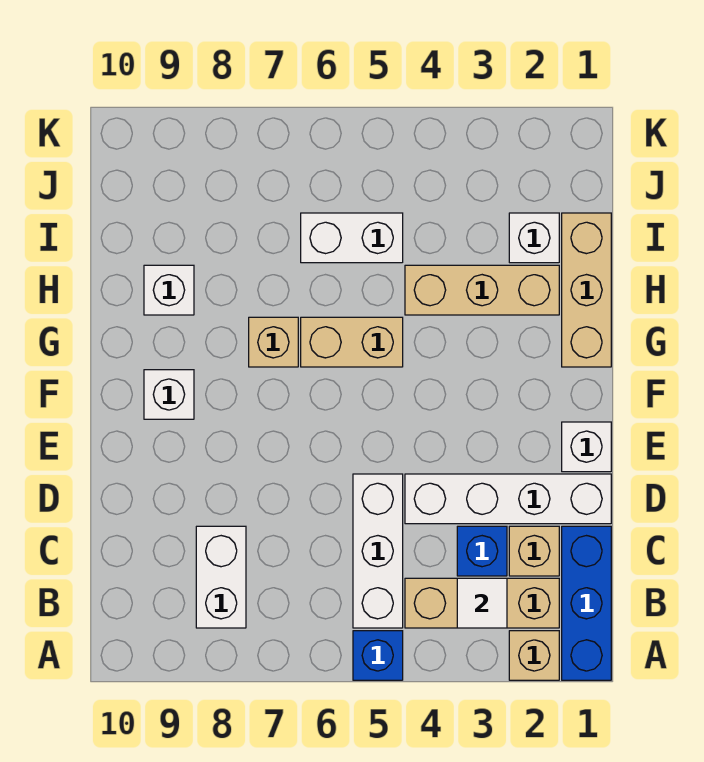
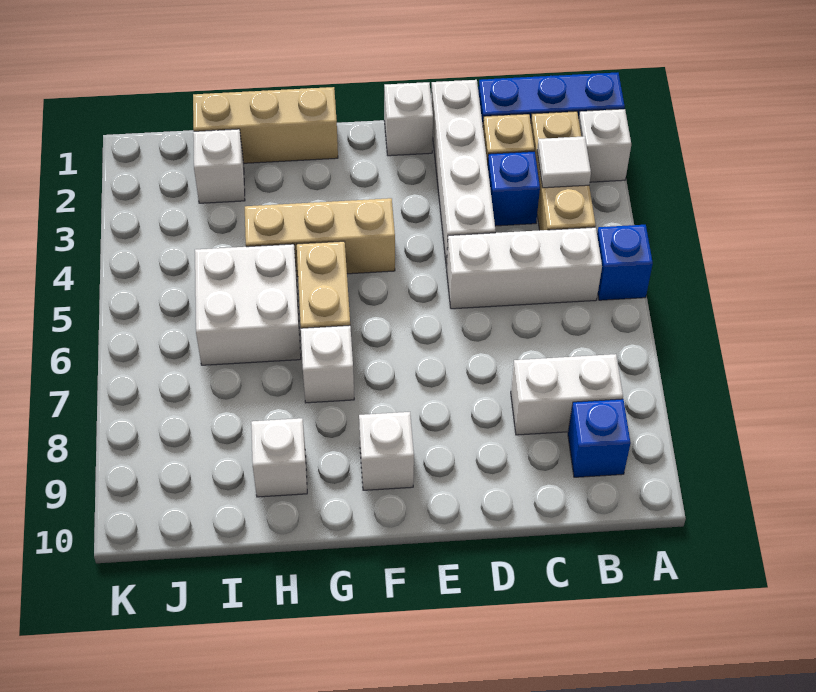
tan 1x1 brick [509,631,559,680] -> white 1x1 brick [579,109,631,182]
none -> blue 1x1 brick [568,399,631,477]
tan 1x1 brick [249,317,298,367] -> white 1x1 brick [301,325,354,403]
tan 1x3 brick [405,265,559,315] -> tan 1x3 brick turned to [245,198,395,277]
white 1x2 brick [301,213,403,263] -> white 2x2 brick [195,244,301,365]

